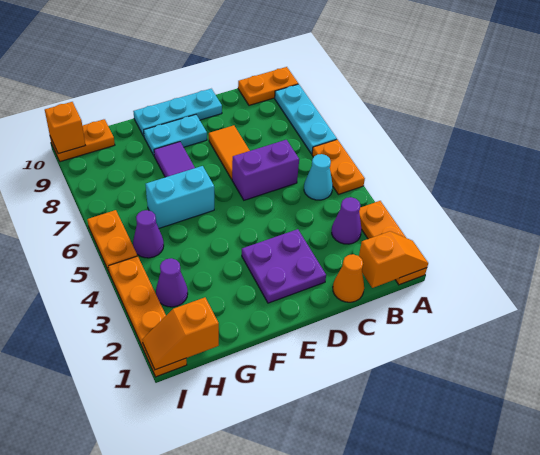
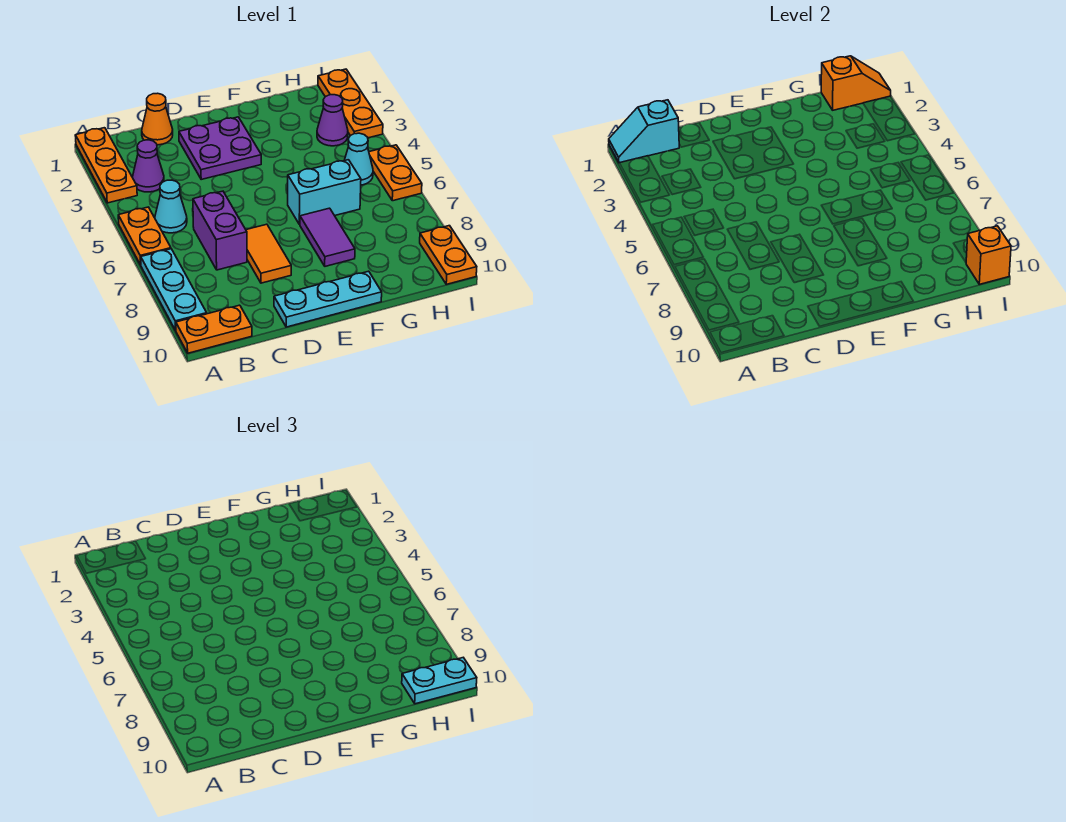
orange 1x2 slope [359,231,428,288] -> cyan 1x2 slope [609,100,680,163]
purple 1x2 brick [232,140,299,200] -> purple 1x2 brick turned to [193,191,247,270]
cyan 1x2 plate [144,115,207,155] -> cyan 1x2 plate moved to [402,658,477,704]
purple 1x1 cone [133,210,164,258] -> cyan 1x1 cone [344,133,373,185]
orange 1x2 plate [50,119,115,162] -> orange 1x2 plate turned to [420,226,477,284]
orange 1x4 plate [108,256,187,377] -> orange 1x3 plate [318,69,383,138]

